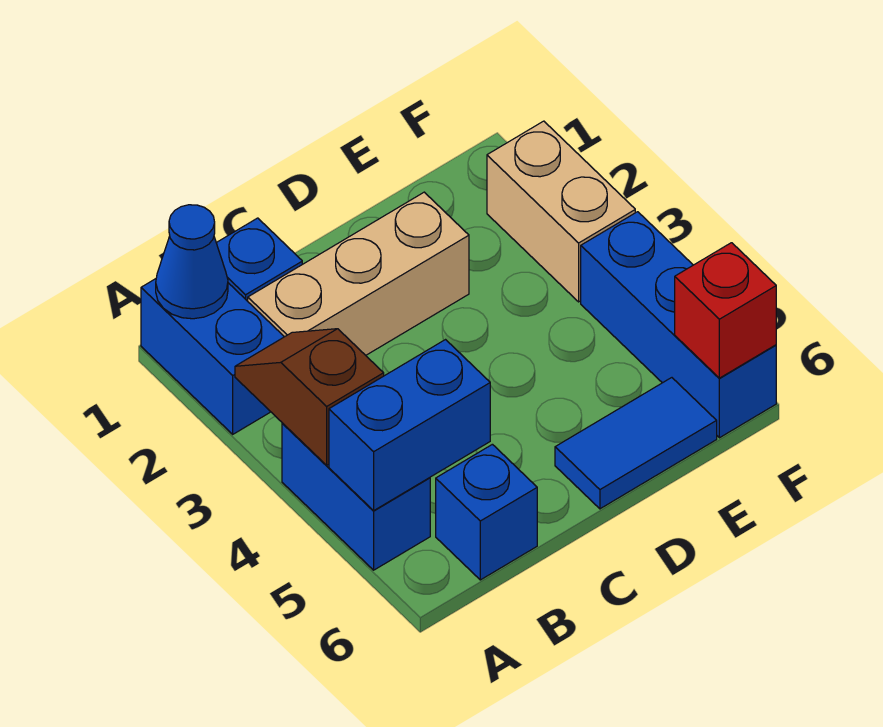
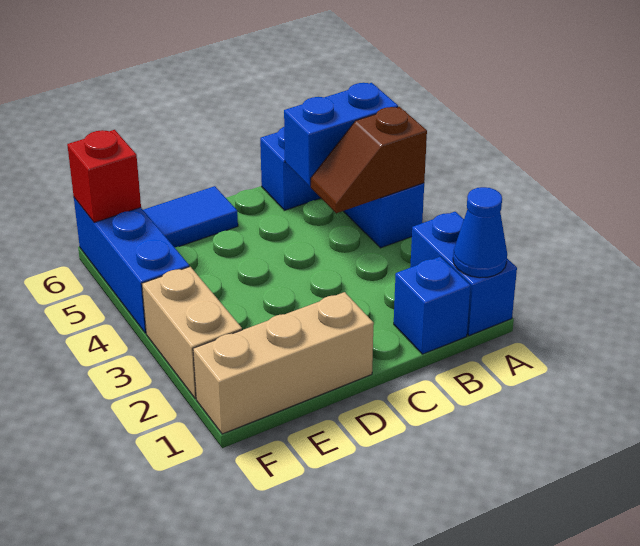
brown 1x2 slope [235,329,384,465] -> brown 1x2 slope turned to [311,107,427,213]
tan 1x3 brick [248,192,469,355] -> tan 1x3 brick moved to [193,292,374,434]

